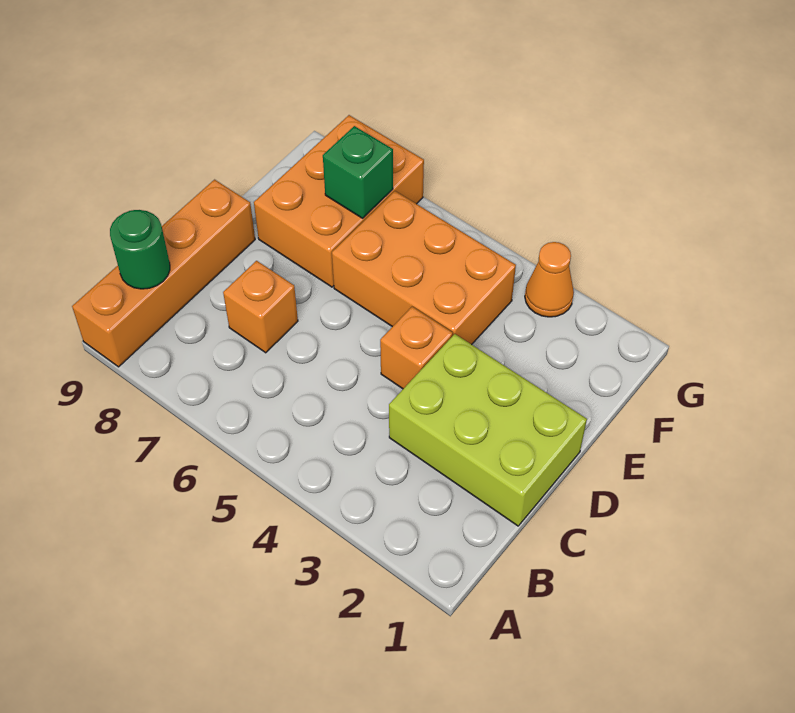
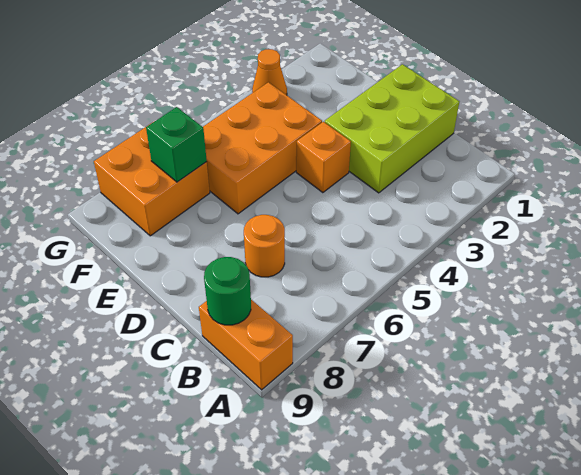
orange 1x4 brick [72,180,255,367] -> orange 1x2 brick [199,300,293,390]
orange 1x1 brick [223,261,298,353] -> orange 1x1 round brick [244,215,285,277]
orange 2x3 brick [254,115,424,287] -> orange 2x2 brick [94,124,210,236]

